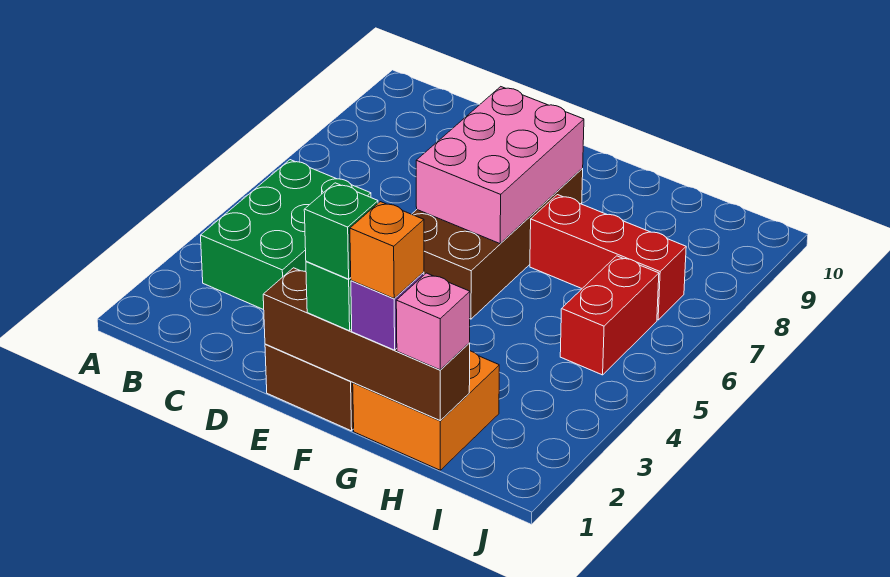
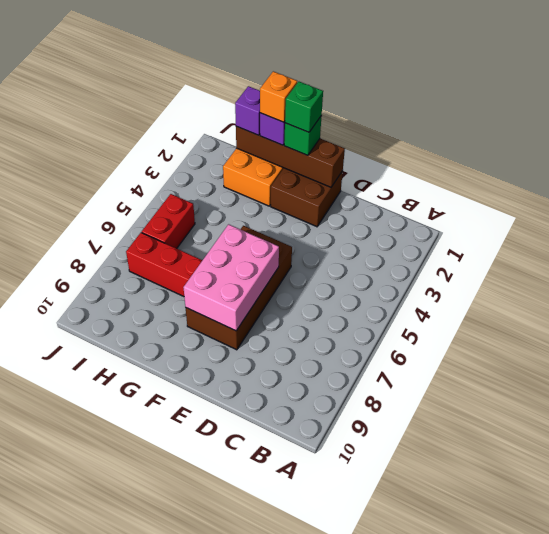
green 2x3 brick [201,160,371,310] -> none
pink 1x1 brick [396,273,470,370] -> purple 1x1 brick [235,86,260,135]

